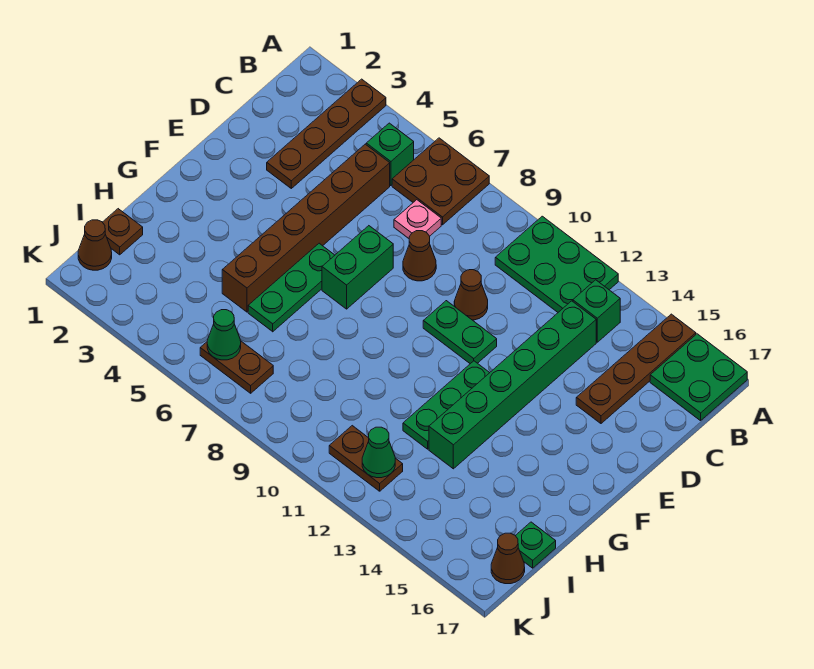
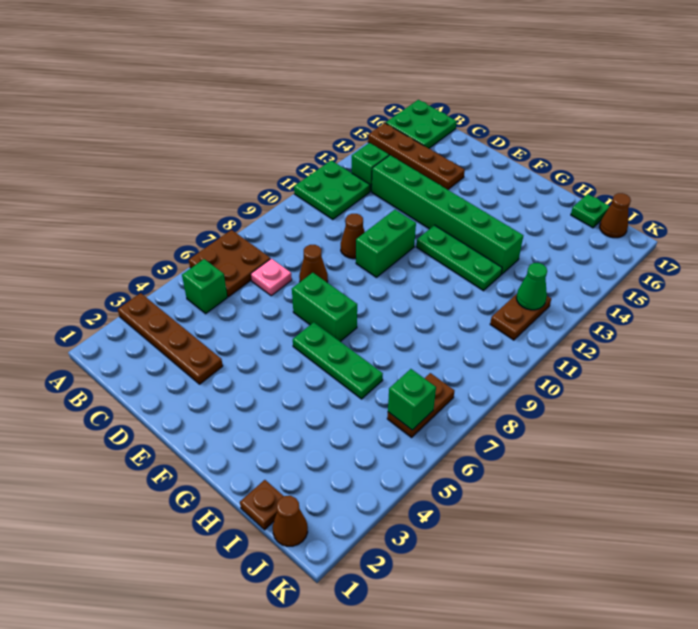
green 2x3 plate [495,216,618,312] -> green 2x2 plate [294,160,370,220]
brown 1x6 brick [222,144,390,312] -> none
green 1x2 plate [423,301,497,364] -> green 1x2 brick [356,210,416,277]
green 1x1 cone [207,310,241,360] -> green 1x1 brick [388,369,436,430]

